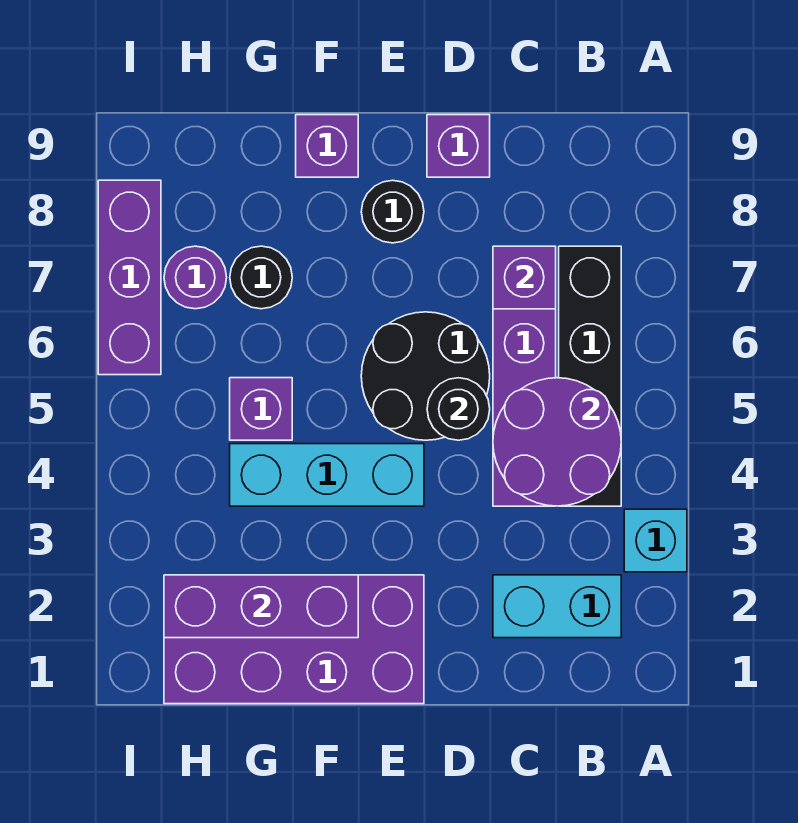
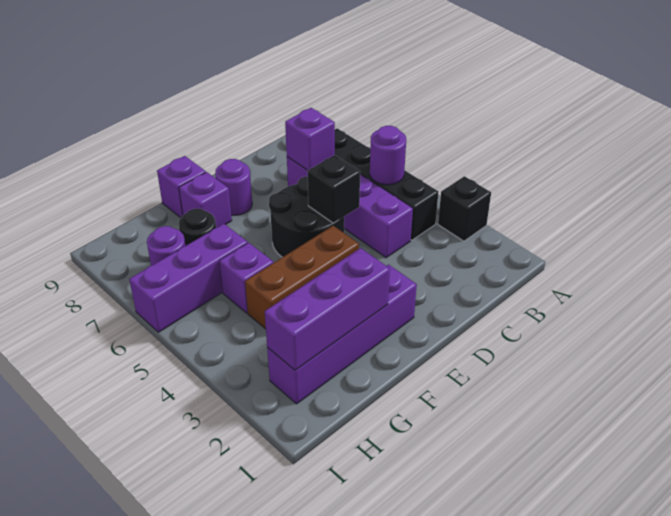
cyan 1x1 brick [624,509,687,572] -> black 1x1 brick [438,176,491,241]
cyan 1x2 brick [493,575,621,638] -> none
purple 2x2 round brick [493,378,621,506] -> purple 1x1 round brick [370,126,406,185]
black 1x1 round brick [427,378,490,440] -> black 1x1 brick [308,155,360,223]
purple 1x1 brick [427,115,490,177] -> purple 1x1 brick moved to [179,172,232,228]
purple 2x4 brick [164,575,424,704] -> purple 1x4 brick [267,264,417,404]
cyan 1x3 brick [230,444,424,506] -> brown 1x3 brick [245,226,359,329]
black 1x1 round brick [361,180,424,243] -> purple 1x1 round brick [215,159,252,215]
purple 1x3 brick [98,180,161,375] -> purple 1x3 brick turned to [129,224,248,332]

